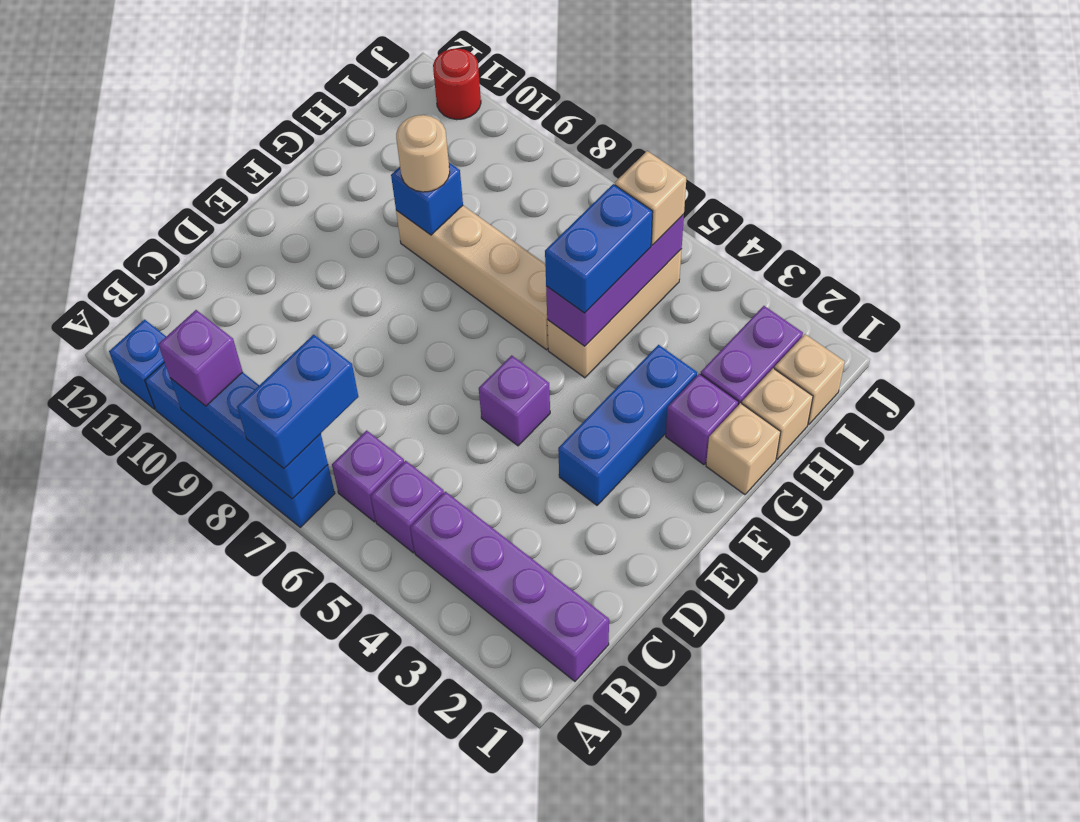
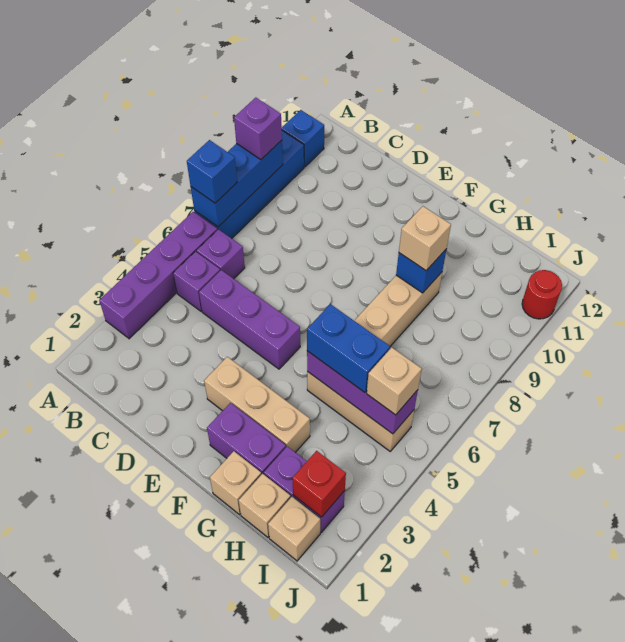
blue 1x2 brick [237,335,358,468] -> blue 1x1 brick [187,140,237,203]
purple 1x4 brick [411,492,609,681] -> purple 1x4 brick moved to [99,212,217,339]
blue 1x3 brick [558,345,697,505] -> tan 1x3 brick [204,357,310,452]
purple 1x1 brick [479,355,550,446] -> purple 1x3 brick [199,270,300,369]
purple 1x1 brick [666,374,738,465] -> purple 1x2 brick [207,403,286,475]
tan 1x1 round brick [396,115,450,192] -> tan 1x1 brick [399,206,451,271]
none -> red 1x1 brick [292,451,346,517]

